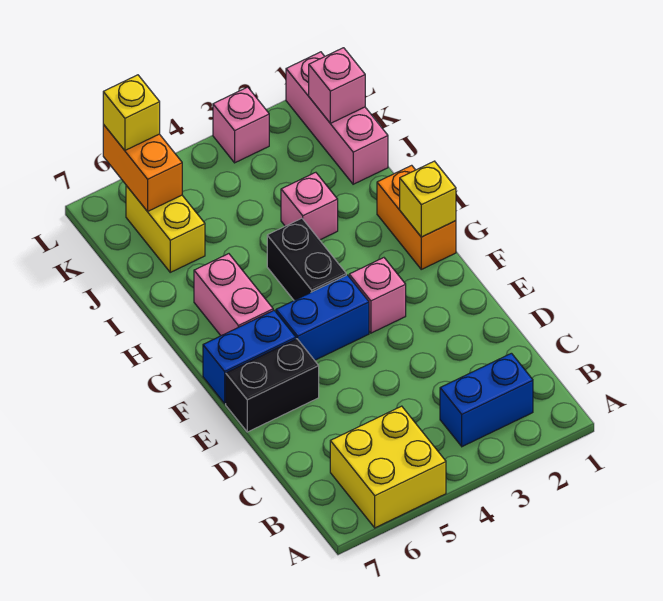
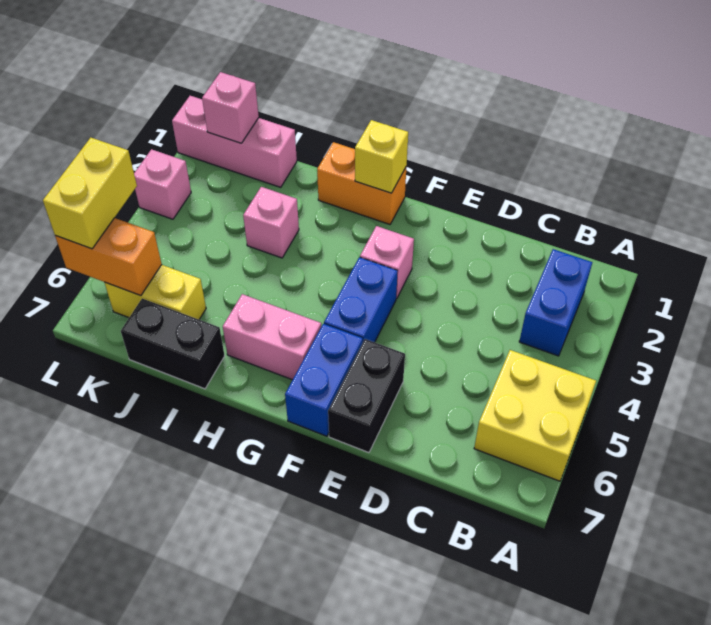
black 1x2 brick [267,218,346,300] -> black 1x2 brick moved to [121,298,225,389]
yellow 1x1 brick [103,75,160,150] -> yellow 1x2 brick [43,138,137,249]

